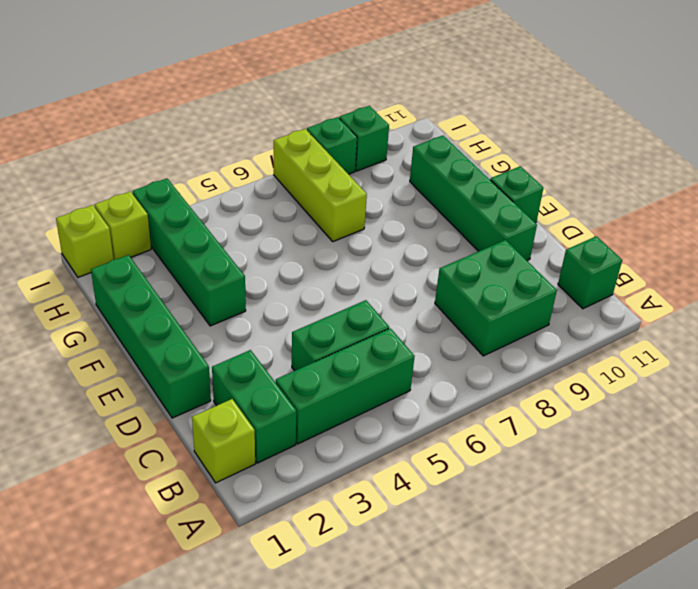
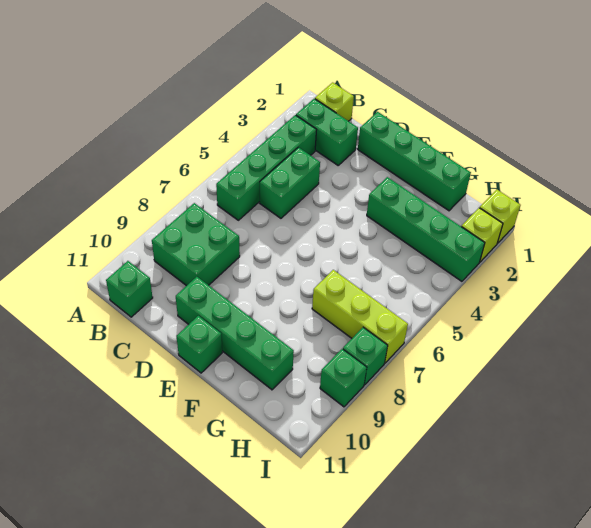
green 1x3 brick [276,328,415,444] -> green 1x4 brick [216,115,316,220]

